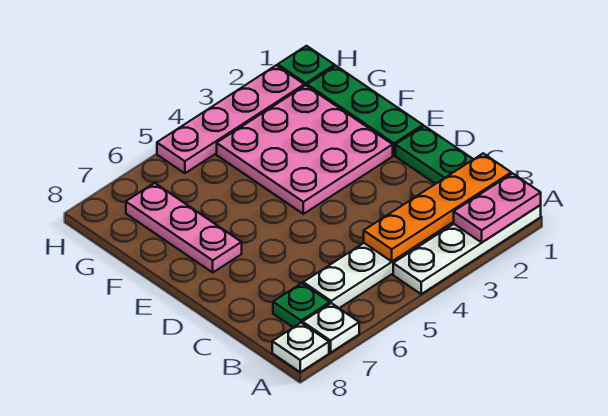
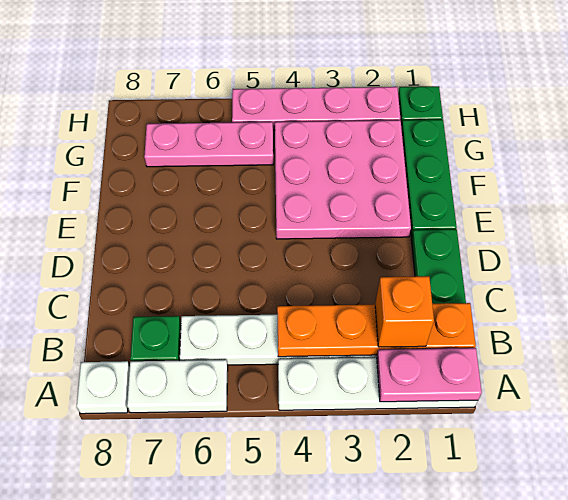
white 1x1 plate [303,303,359,353] -> white 1x2 plate [127,360,228,413]
none -> orange 1x1 brick [375,276,434,347]
pink 1x3 plate [126,183,242,272] -> pink 1x3 plate turned to [144,122,273,167]

